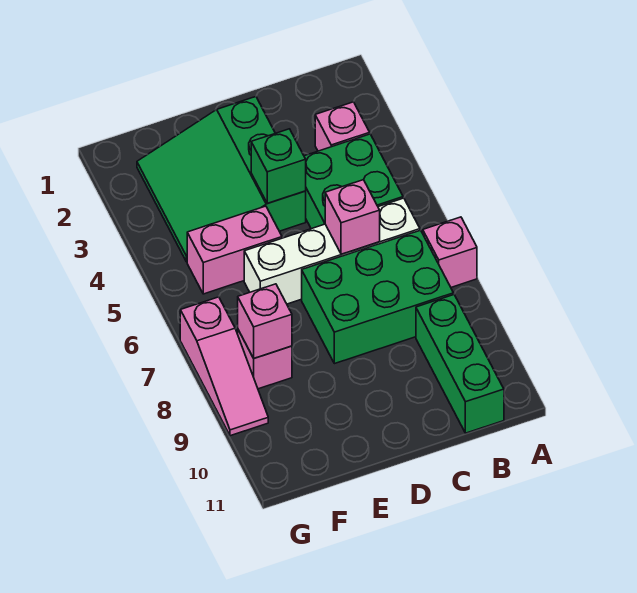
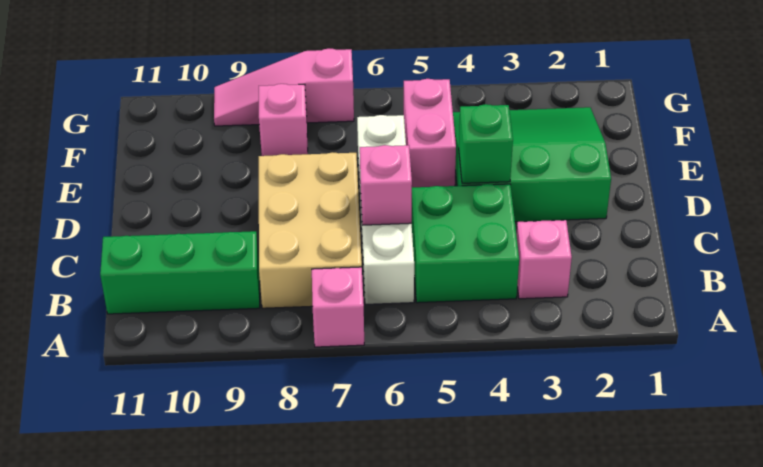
green 2x3 brick [302,230,454,364] -> tan 2x3 brick [259,152,362,308]
pink 1x1 brick [238,284,292,358] -> none

